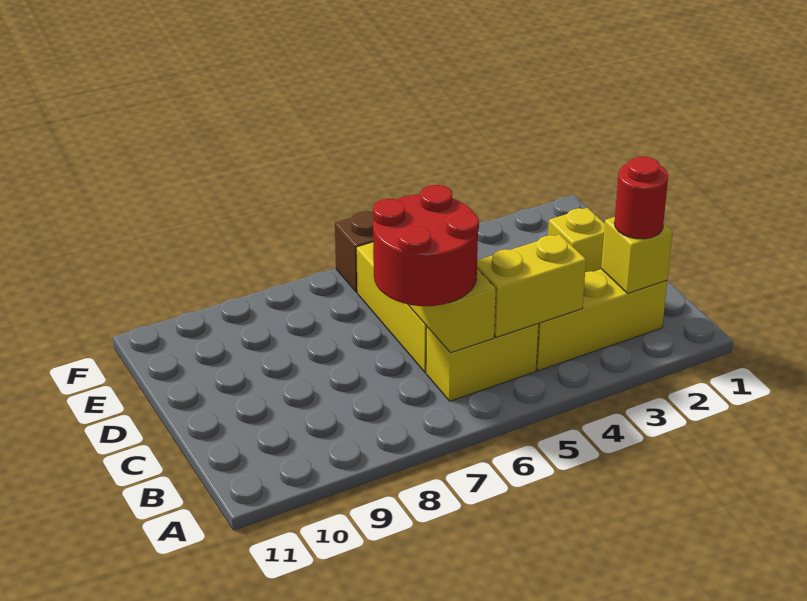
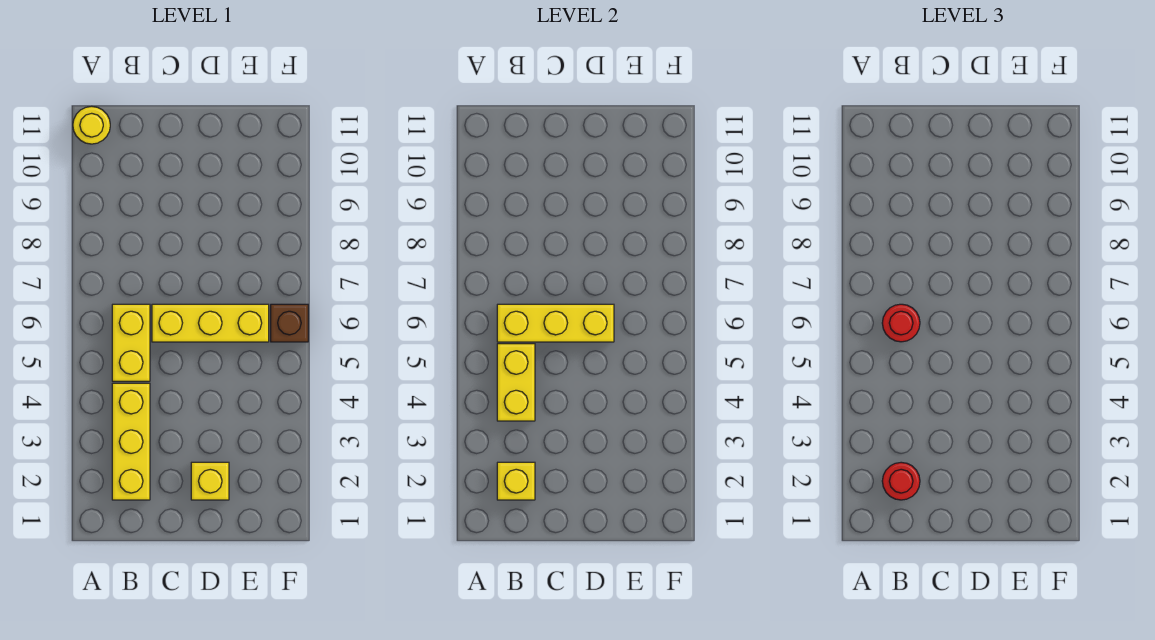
none -> yellow 1x1 round brick [73,106,110,144]
red 2x2 round brick [373,185,479,306] -> red 1x1 round brick [882,304,920,342]

